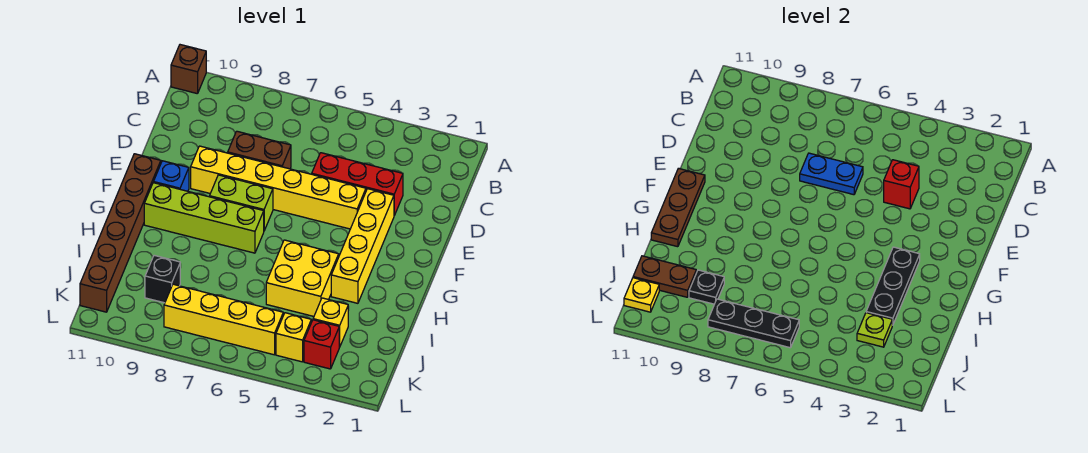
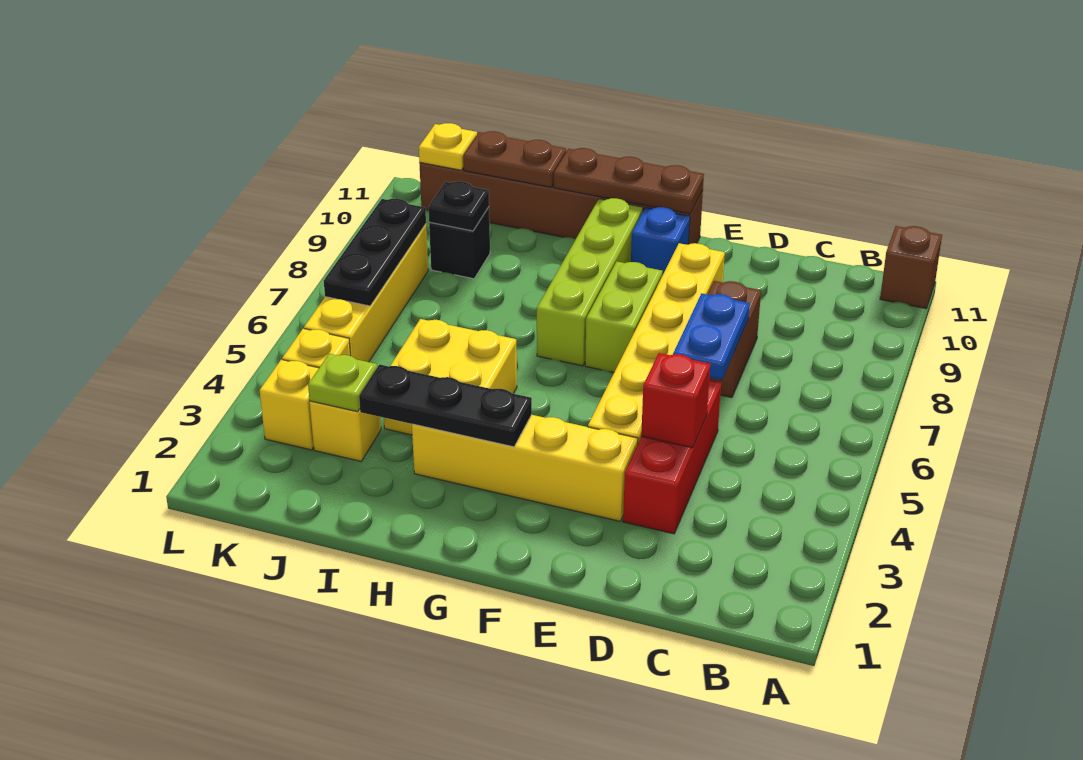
brown 1x2 plate [633,256,696,297] -> brown 1x2 plate turned to [463,131,566,188]
red 1x1 brick [304,320,339,369] -> yellow 1x1 brick [260,360,319,450]

